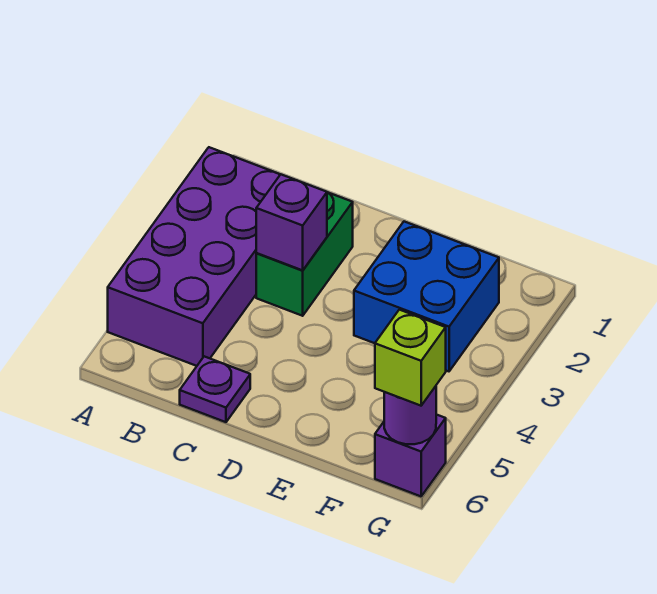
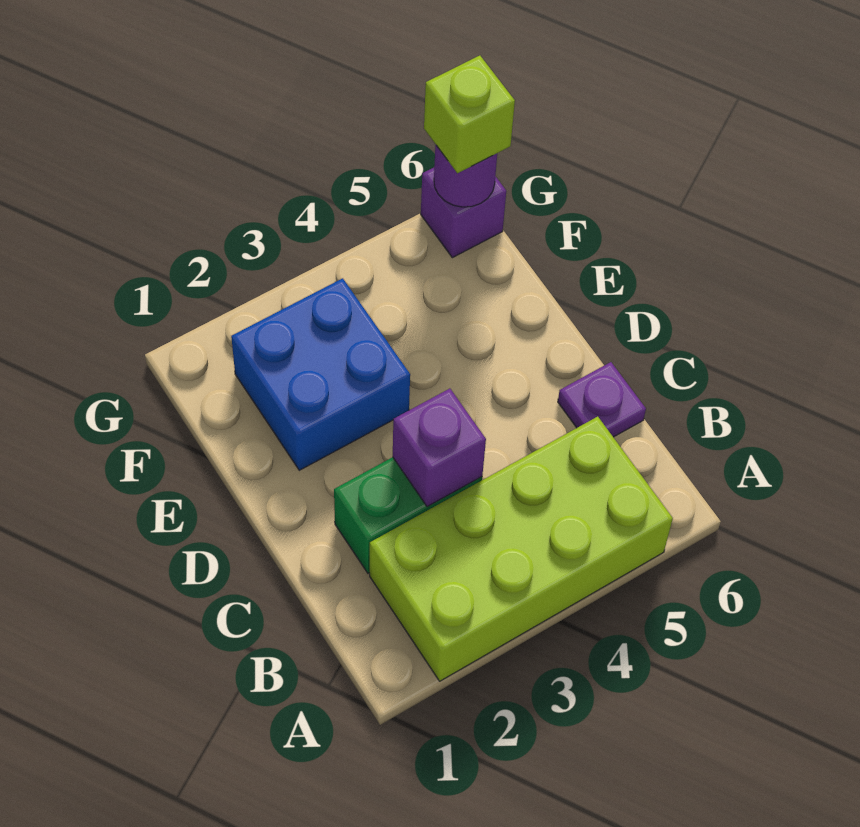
purple 2x4 brick [108,147,280,366] -> lime 2x4 brick [370,417,673,681]

